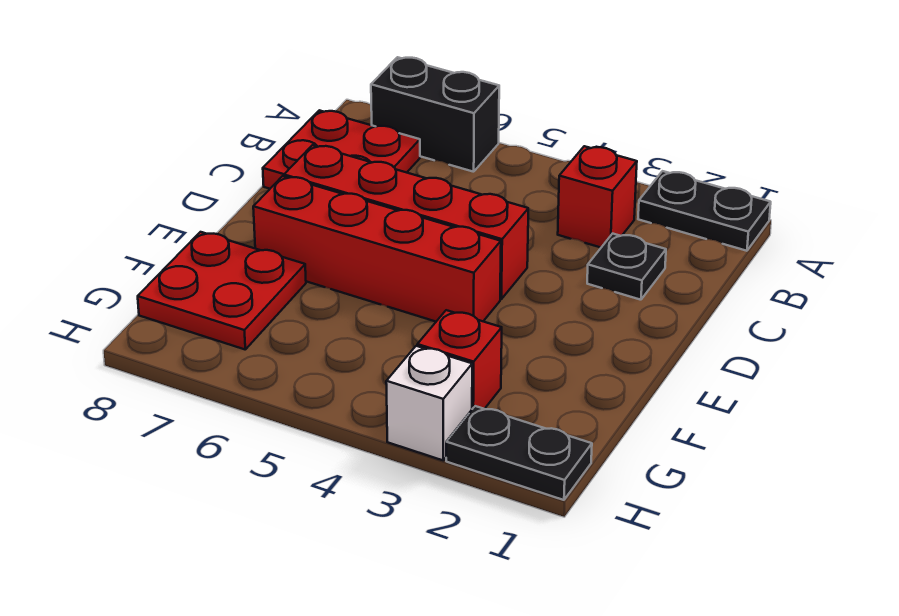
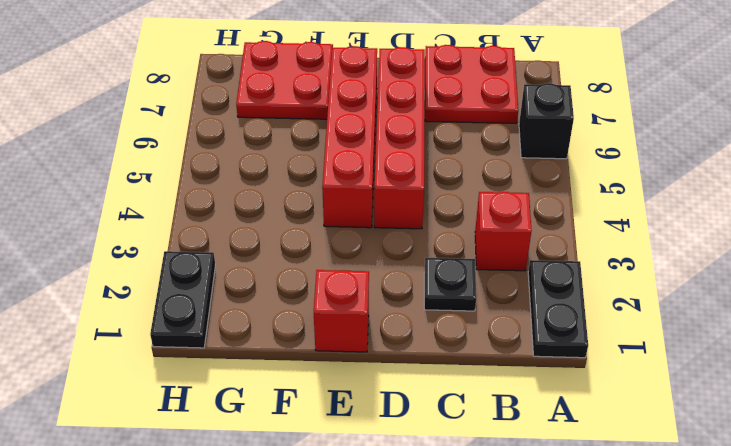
black 1x2 brick [371,57,499,172] -> black 1x1 brick [519,83,574,159]
red 1x1 brick [417,310,502,409] -> red 1x1 brick moved to [314,270,369,352]
white 1x1 brick [386,346,472,461] -> none

